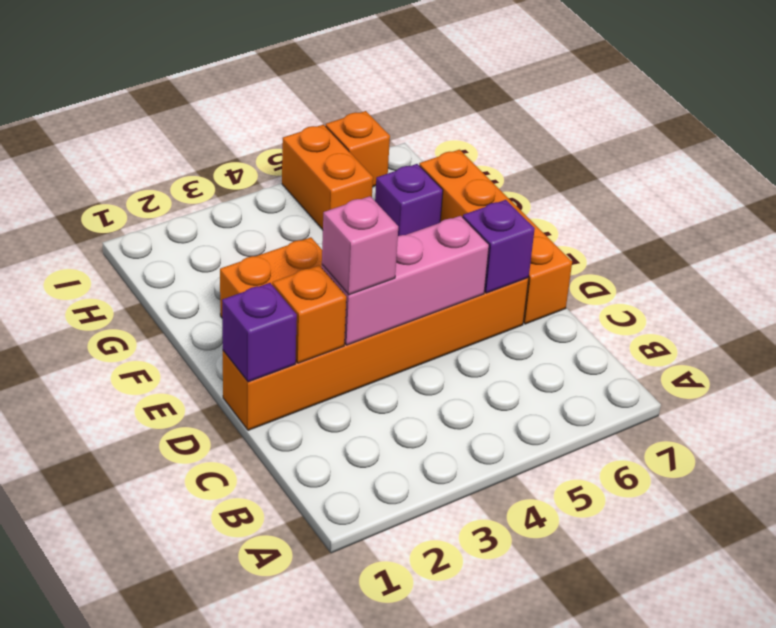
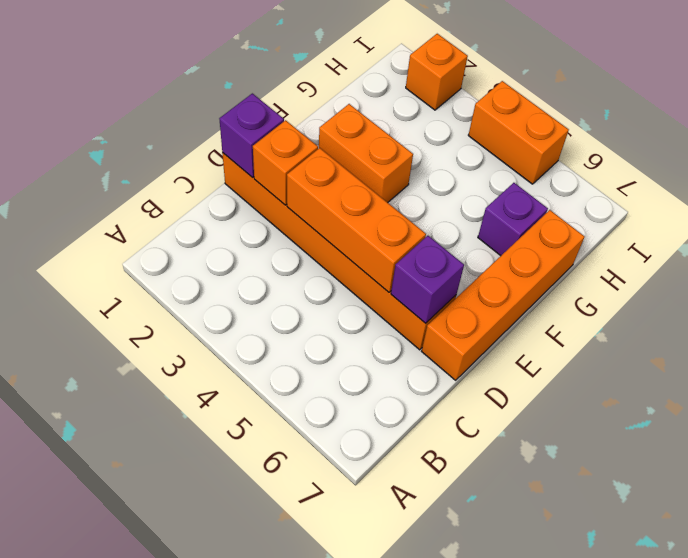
pink 1x3 brick [322,216,489,345] -> orange 1x3 brick [287,148,426,292]
pink 1x1 brick [322,196,398,295] -> none
orange 1x2 brick [282,125,373,230] -> orange 1x2 brick turned to [468,81,569,184]
orange 1x1 brick [326,111,390,187] -> orange 1x1 brick moved to [406,34,468,110]

